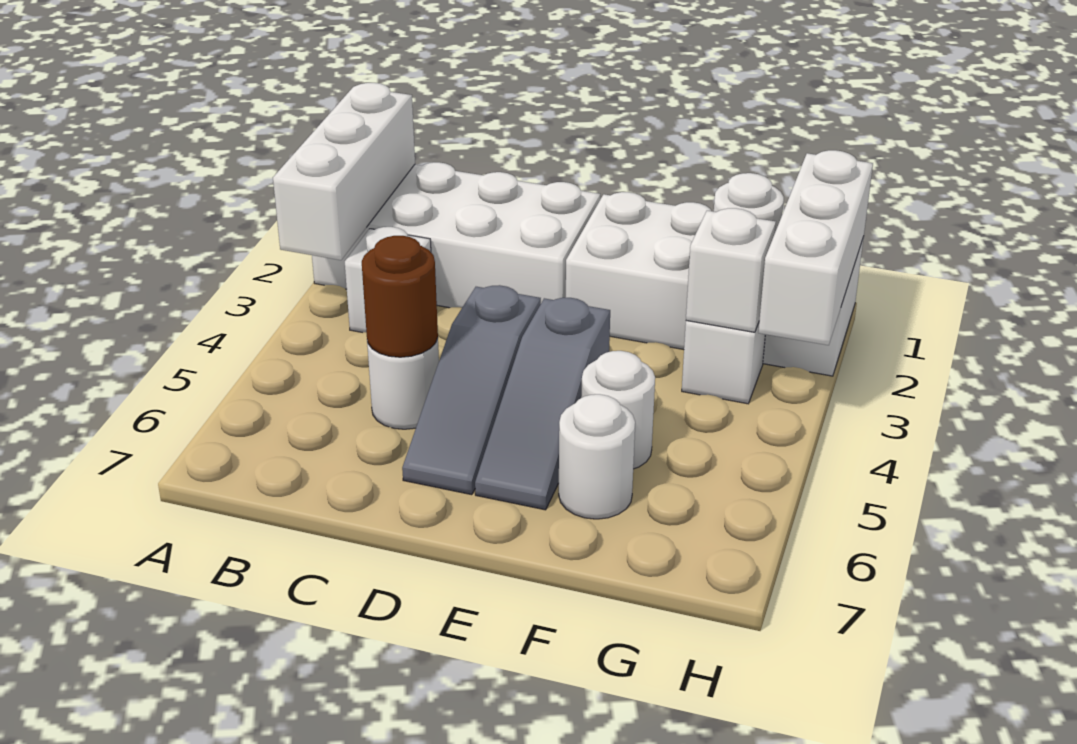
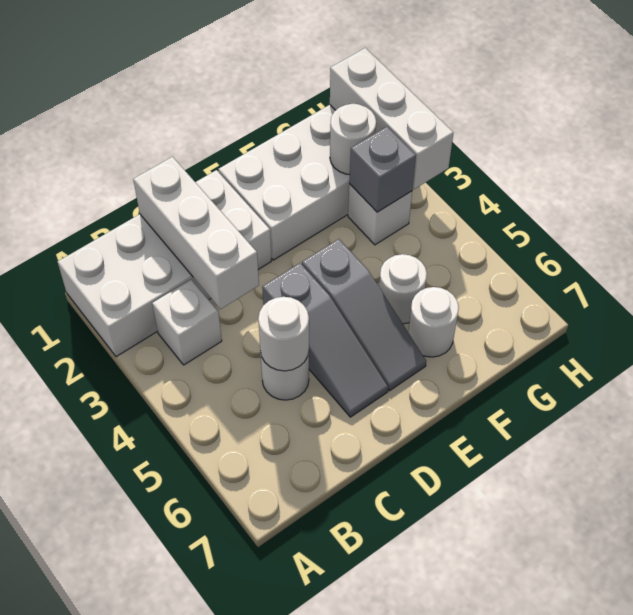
white 1x3 brick [273,83,415,260] -> white 1x3 brick moved to [133,157,259,309]
brown 1x1 round brick [362,236,438,357] -> white 1x1 round brick [258,297,309,371]
white 1x1 brick [686,208,776,332] -> grey 1x1 brick [349,127,416,212]

